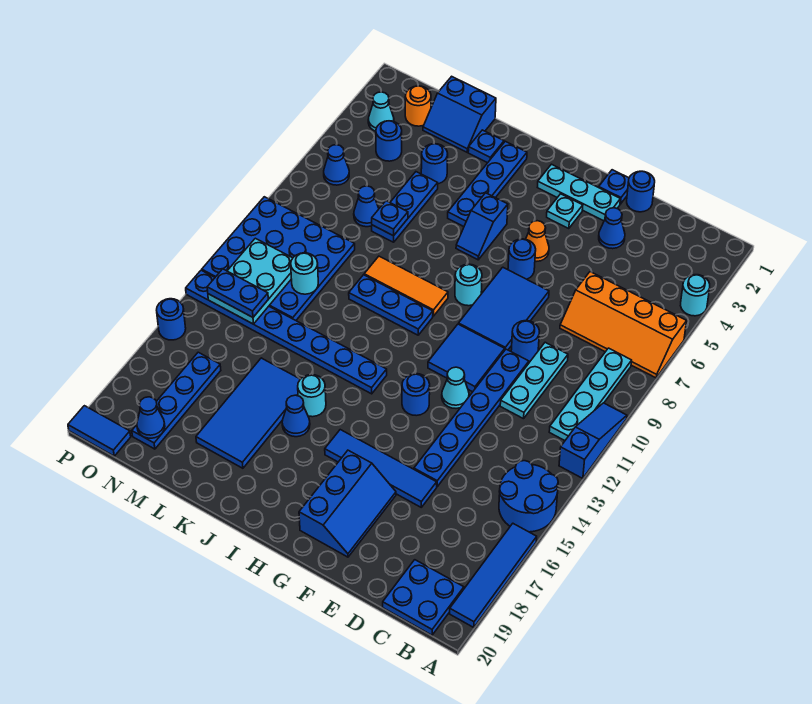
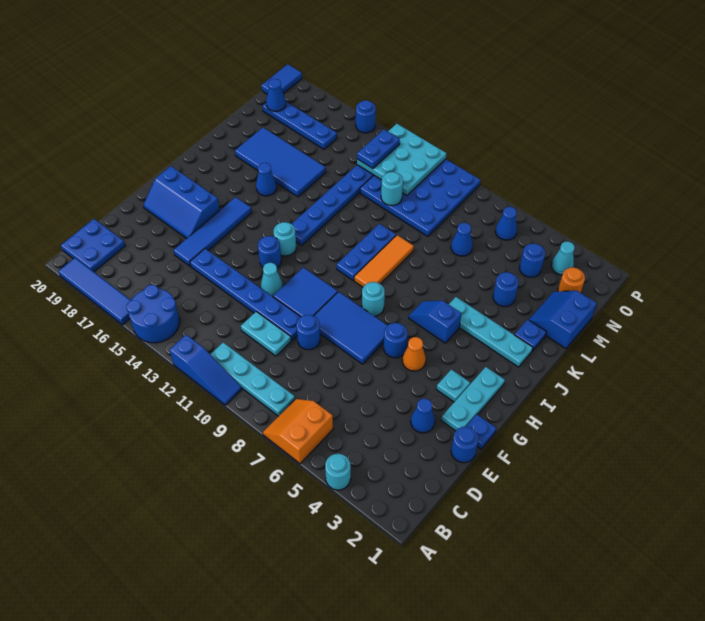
orange 2x4 slope [560,272,687,378] -> orange 2x2 slope [263,399,333,464]
cyan 1x3 plate [500,342,568,419] -> cyan 1x2 plate [241,312,291,356]
blue 1x4 plate [448,141,527,227] -> cyan 1x4 plate [449,297,533,367]
cyan 1x1 round brick [298,375,326,417] -> cyan 1x1 round brick moved to [273,222,296,256]
blue 1x3 plate [372,172,438,242] -> none
blue 1x1 plate [372,201,408,236] -> none
cyan 2x3 plate [208,238,293,324] -> cyan 3x3 plate [357,124,447,196]

